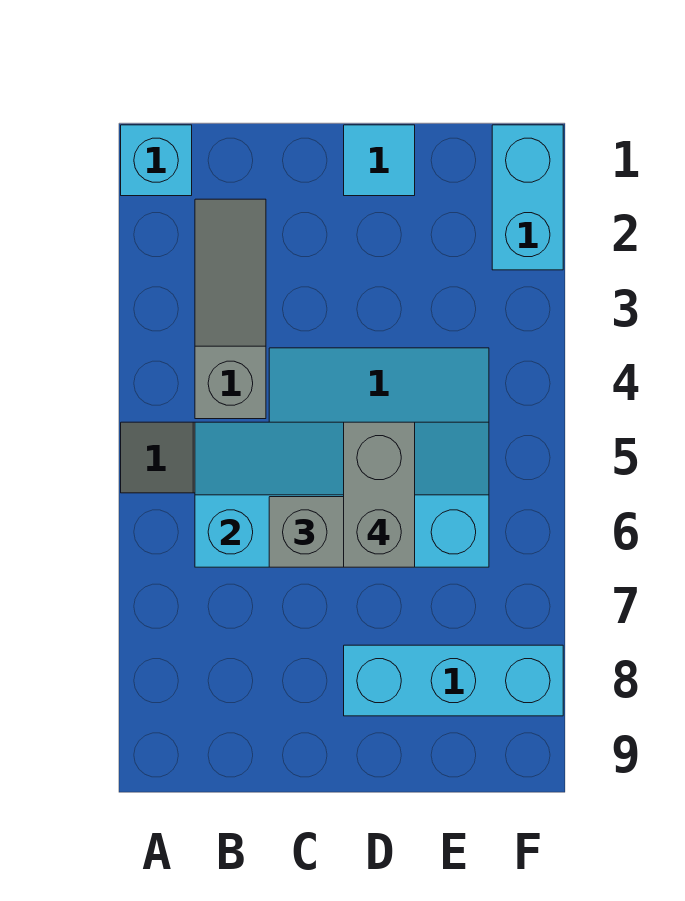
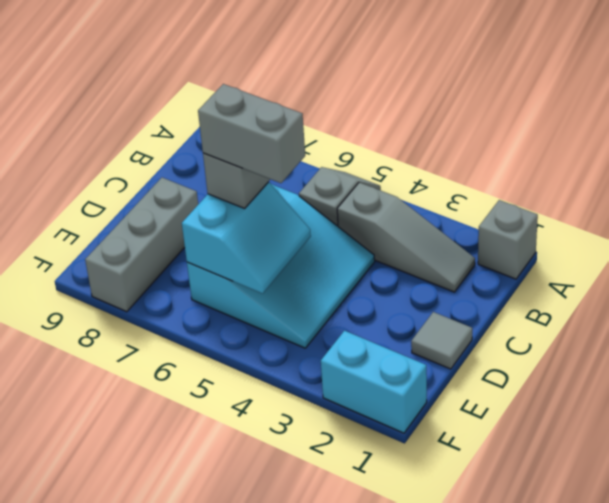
cyan 1x1 brick [121,125,192,196] -> grey 1x1 brick [478,200,538,279]
cyan 2x4 slope [195,422,489,567] -> cyan 2x2 slope [182,182,311,294]
cyan 1x1 tile [344,125,415,196] -> grey 1x1 tile [411,312,472,369]
cyan 1x3 brick [344,645,563,716] -> grey 1x3 brick [85,178,198,312]

